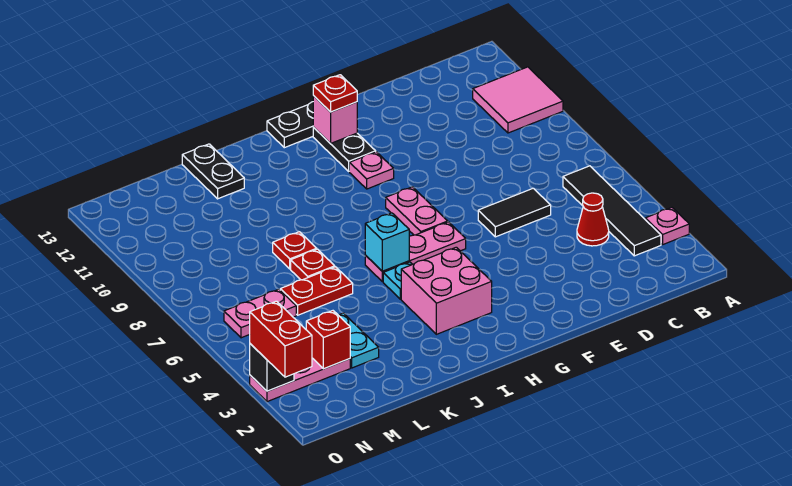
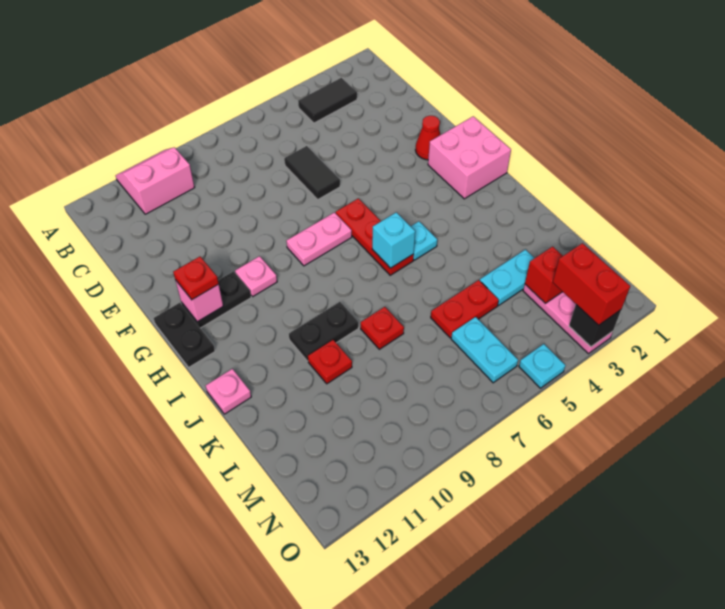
pink 1x1 plate [645,208,689,245] -> pink 1x1 plate moved to [206,369,251,414]
pink 2x2 tile [473,67,563,133] -> pink 2x2 slope [116,147,195,214]
black 1x4 tile [563,166,661,256] -> black 1x2 tile [298,78,357,123]
red 1x1 cone [577,193,609,246] -> red 1x1 cone moved to [416,116,440,160]
pink 1x3 plate [365,222,466,282] -> red 1x3 plate [336,198,414,275]
pink 2x2 brick [401,247,492,334] -> pink 2x2 brick moved to [428,116,511,199]
red 1x2 plate [280,267,353,315] -> red 1x2 plate turned to [431,280,499,338]
red 1x1 plate [291,249,335,280] -> red 1x1 plate moved to [308,340,352,384]
black 1x2 plate [182,144,244,199] -> black 1x2 plate moved to [289,302,358,361]
pink 1x2 plate [224,289,296,338] -> cyan 1x2 plate [451,317,518,383]
red 1x2 brick [250,301,312,377] -> red 1x2 brick turned to [553,243,630,325]
none -> cyan 1x1 plate [519,344,565,388]

